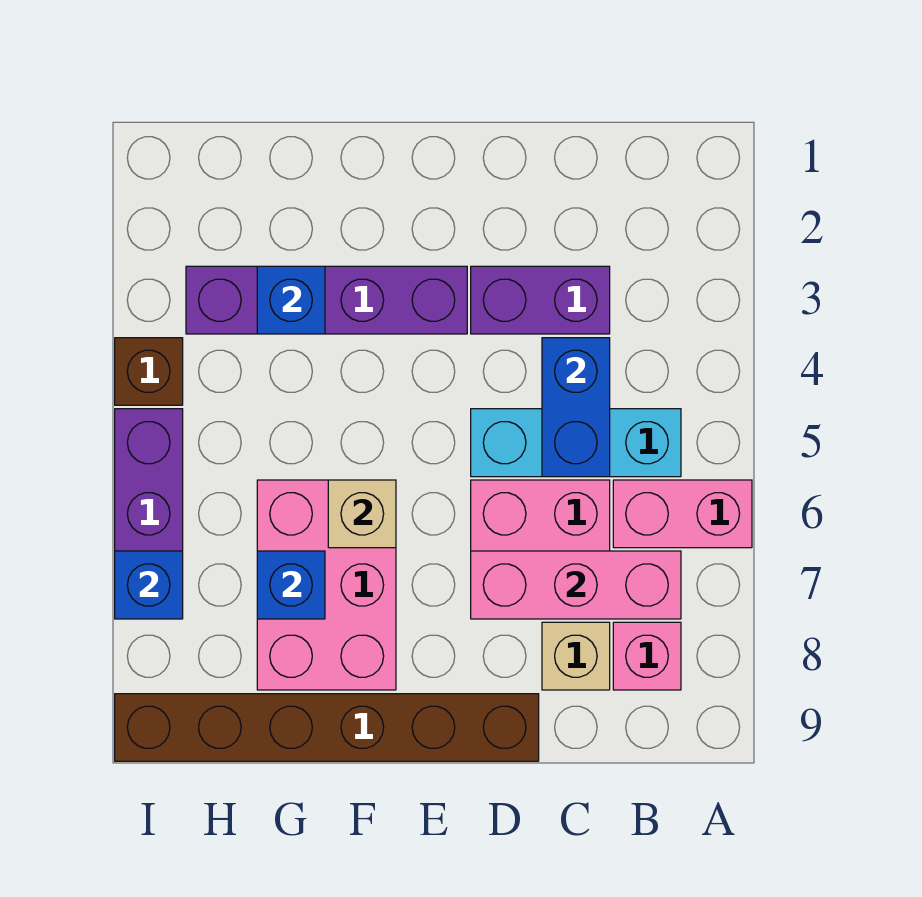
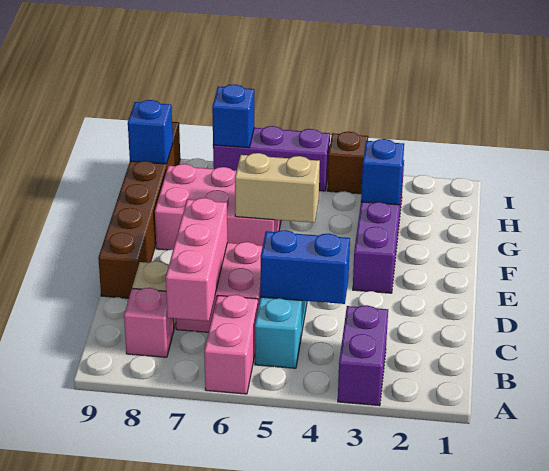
purple 1x2 brick [471,266,610,334] -> purple 1x2 brick moved to [338,305,388,406]
tan 1x1 brick [328,480,396,548] -> tan 1x2 brick [235,153,320,223]
blue 1x1 brick [257,551,325,619] -> blue 1x1 brick moved to [128,100,173,164]

